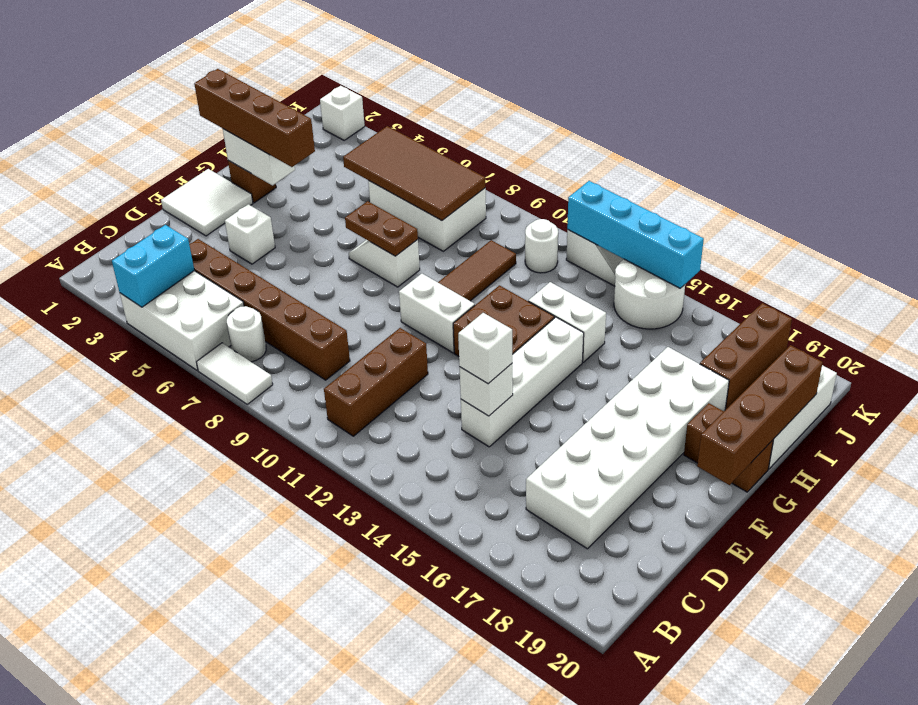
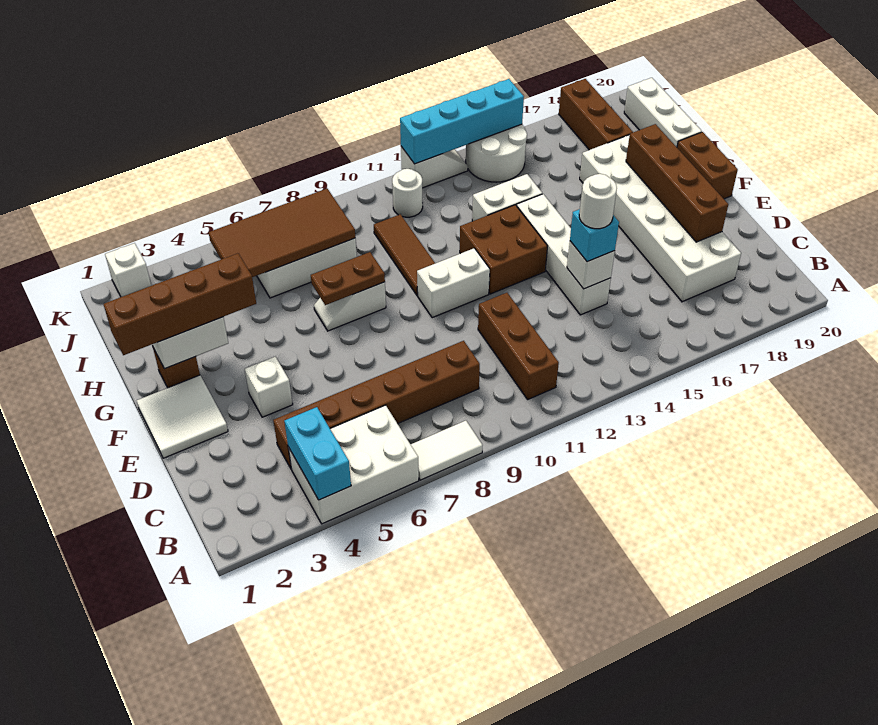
white 1x1 round brick [227,306,266,362] -> white 1x1 round brick moved to [579,174,617,229]
white 1x1 brick [458,313,512,384] -> cyan 1x1 brick [570,209,619,262]
brown 1x4 brick [697,345,823,485] -> brown 1x4 brick moved to [626,124,728,242]
brown 1x2 brick [684,403,773,492] -> brown 1x2 brick turned to [677,132,738,199]

